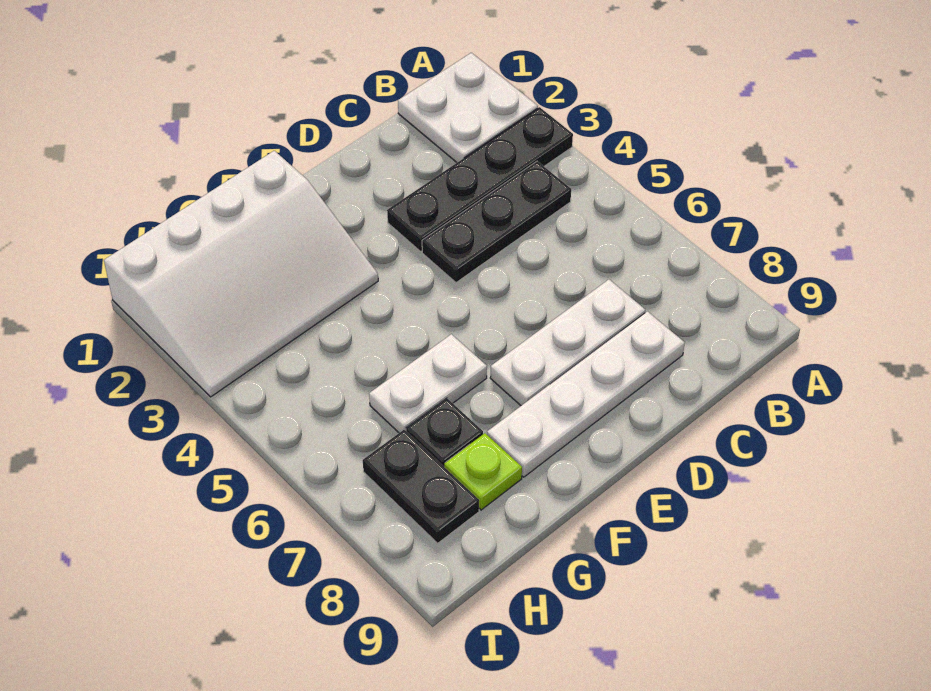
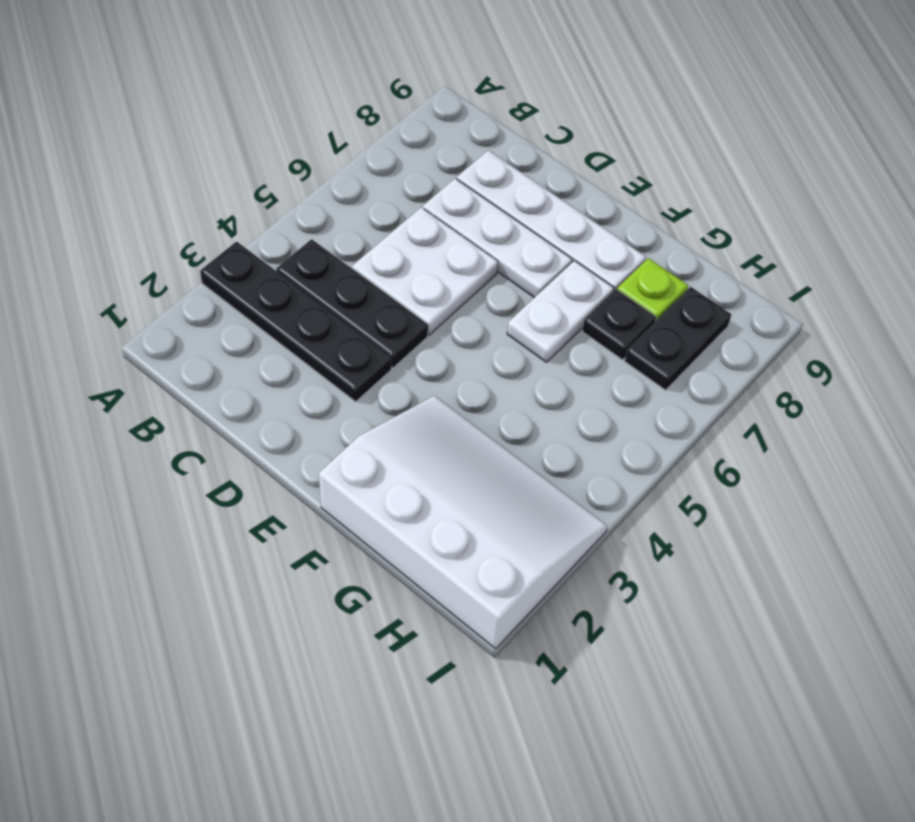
white 2x2 plate [398,53,538,162] -> white 2x2 plate moved to [352,207,498,335]
white 1x2 plate [369,334,487,433] -> white 1x2 plate turned to [507,261,614,362]

